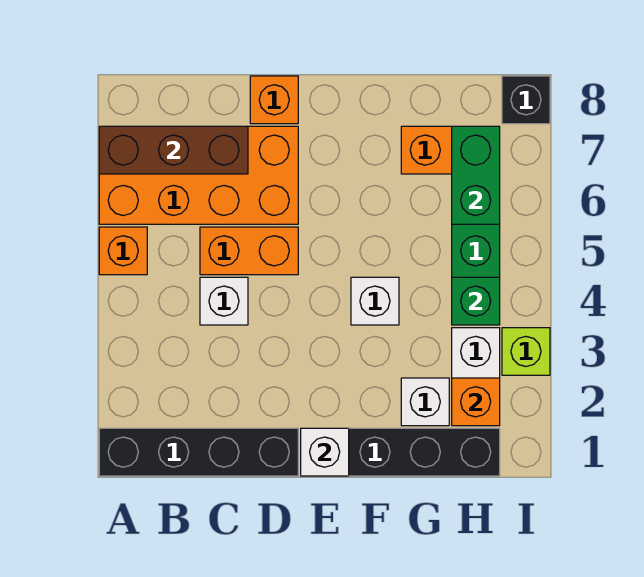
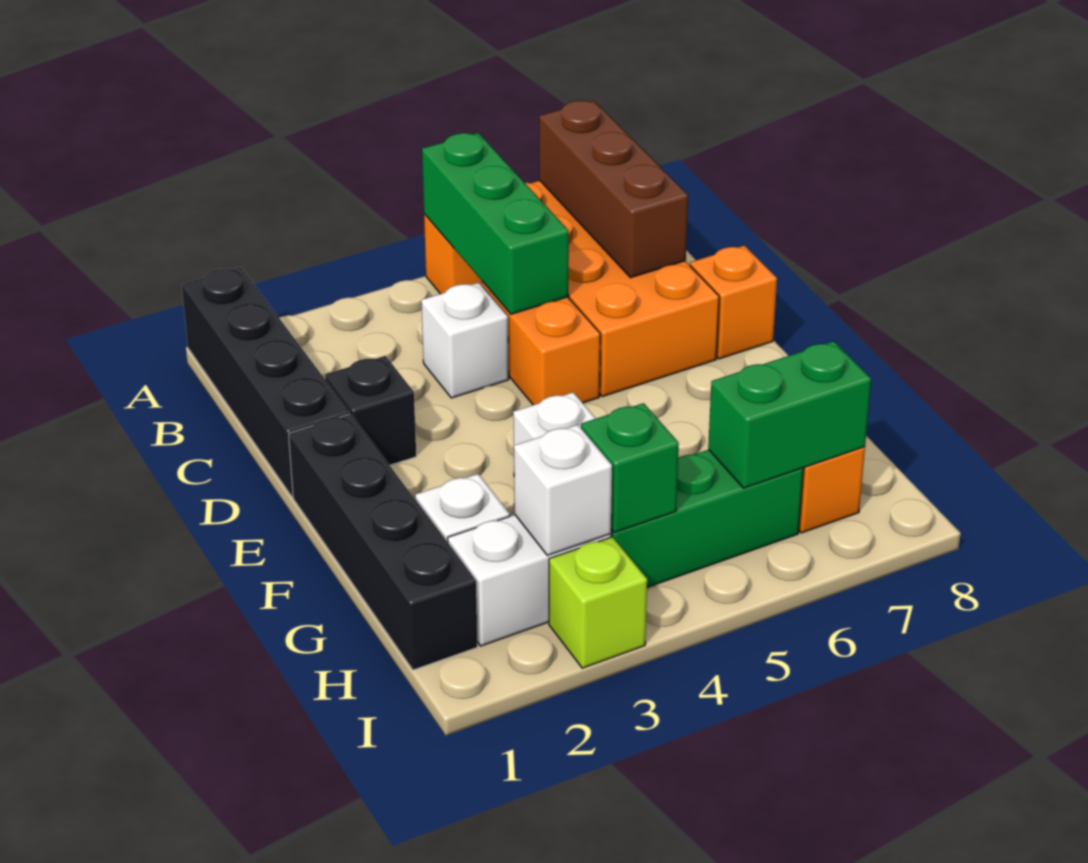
none -> green 1x3 brick [422,133,569,314]
white 1x1 brick [301,428,349,476] -> white 1x1 brick moved to [514,425,612,556]
orange 1x1 brick [452,378,500,426] -> none
black 1x1 brick [502,76,550,124] -> black 1x1 brick moved to [325,356,416,465]

